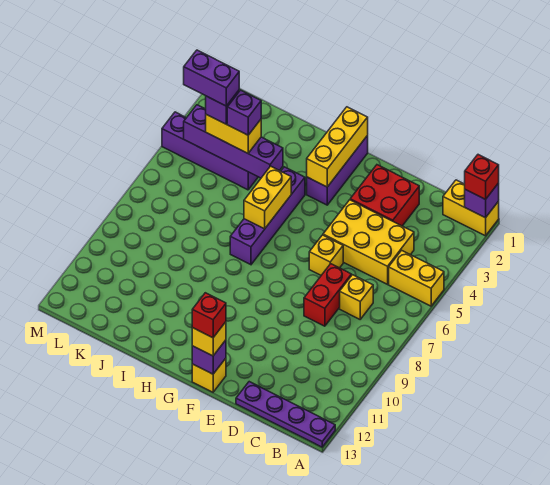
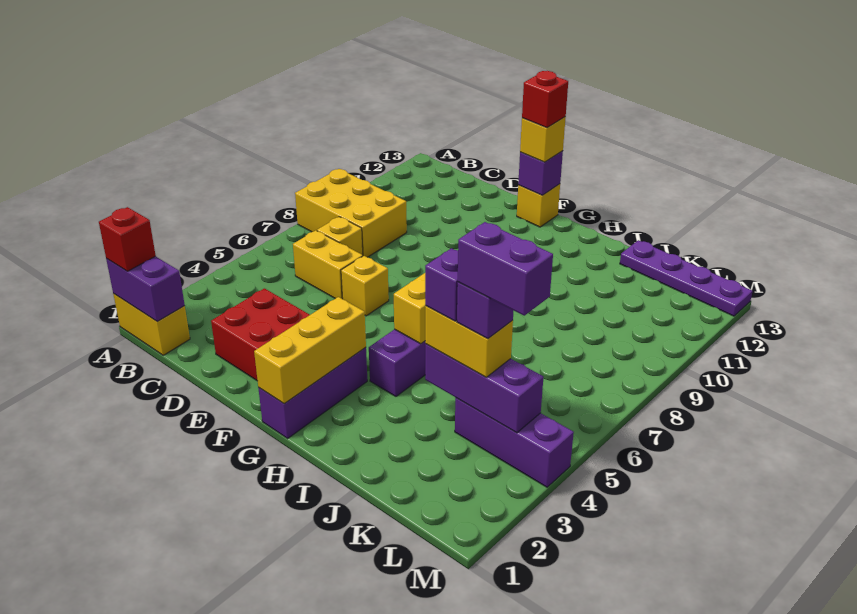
purple 1x1 brick [465,183,499,218] -> purple 1x2 brick [106,256,185,322]
yellow 1x2 brick [389,250,444,306] -> yellow 1x2 brick moved to [293,230,363,299]
purple 1x4 plate [236,382,335,447] -> purple 1x4 plate moved to [620,240,752,316]
yellow 2x3 brick [323,200,414,284] -> yellow 2x3 brick moved to [295,169,407,257]
red 1x2 brick [304,264,351,326] -> none
purple 1x4 brick [184,105,283,178] -> purple 1x3 brick [425,344,543,433]
purple 1x4 brick [162,112,258,190] -> purple 1x3 brick [455,398,574,487]

